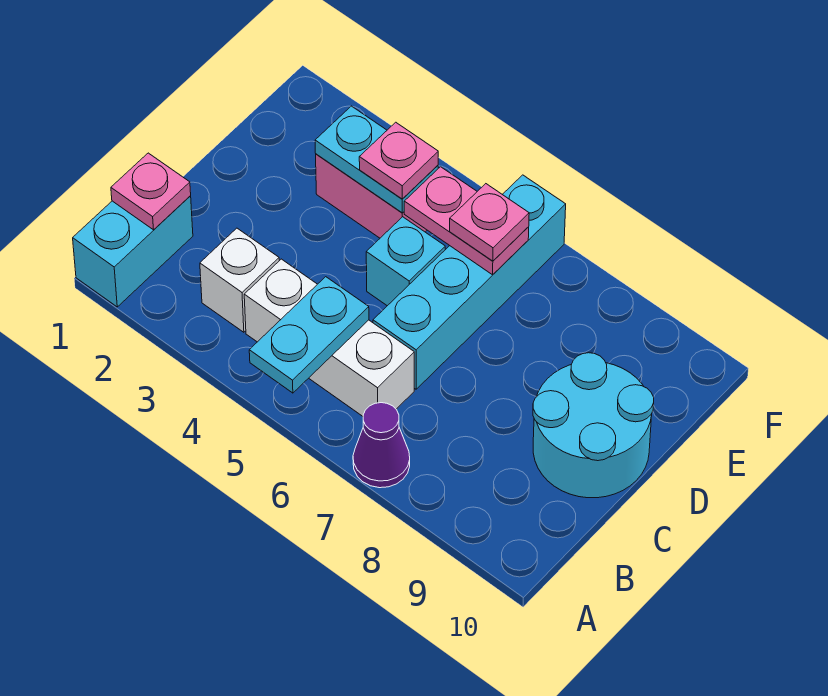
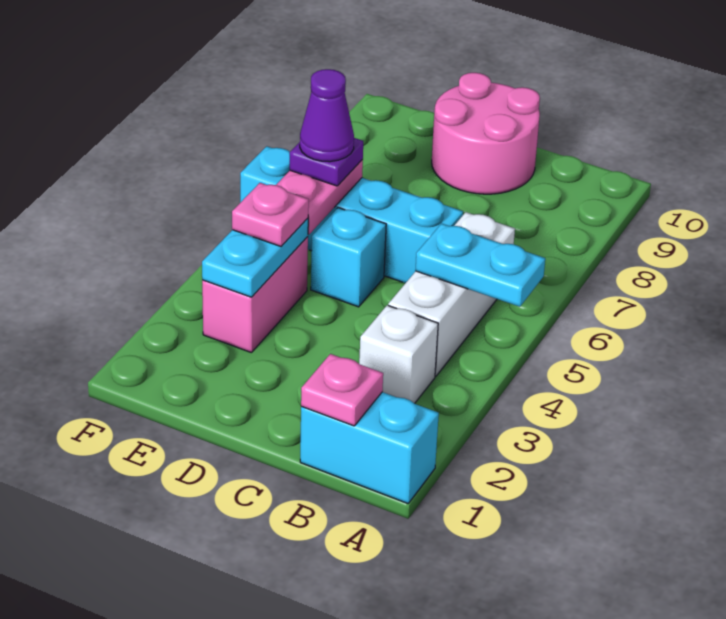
purple 1x1 cone [353,403,410,488] -> purple 1x1 cone moved to [300,69,354,162]
cyan 2x2 round brick [533,353,654,498] -> pink 2x2 round brick [432,73,540,194]
pink 1x1 plate [450,184,529,261] -> purple 1x1 plate [290,138,363,186]

